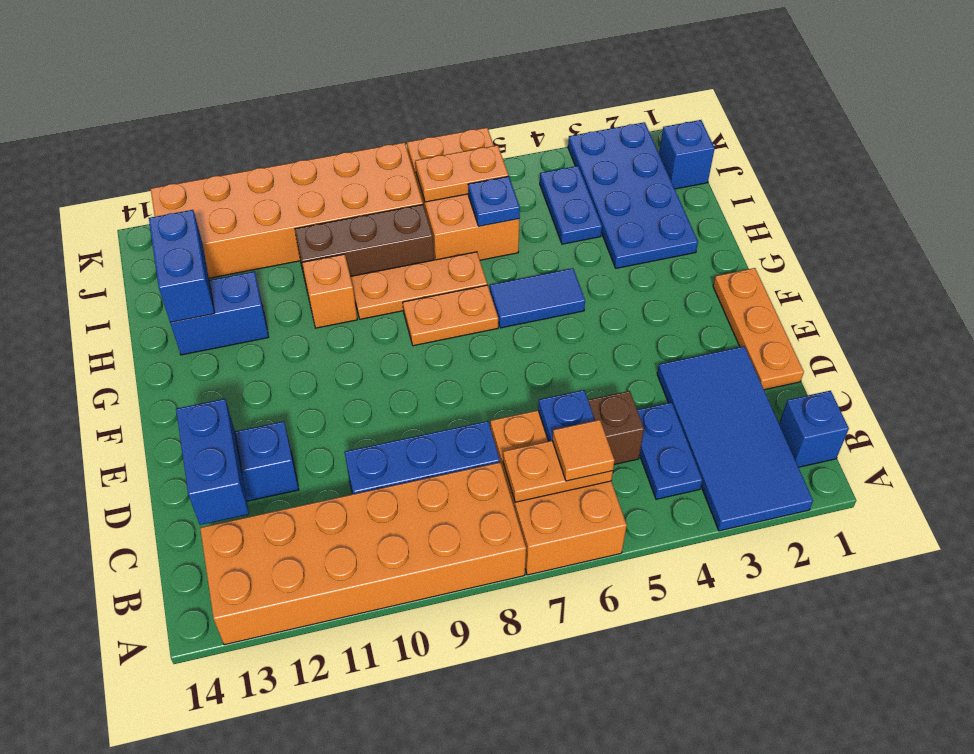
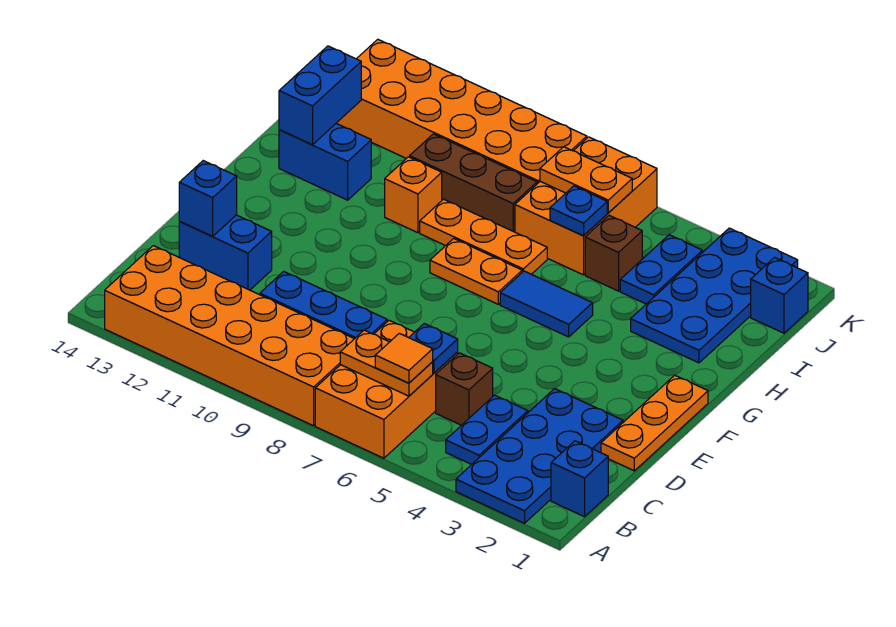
blue 2x4 tile [657,346,813,531] -> blue 2x4 plate [456,389,623,523]
blue 1x2 brick [176,399,249,525] -> blue 1x1 brick [179,161,237,236]
none -> brown 1x1 brick [585,215,642,291]

